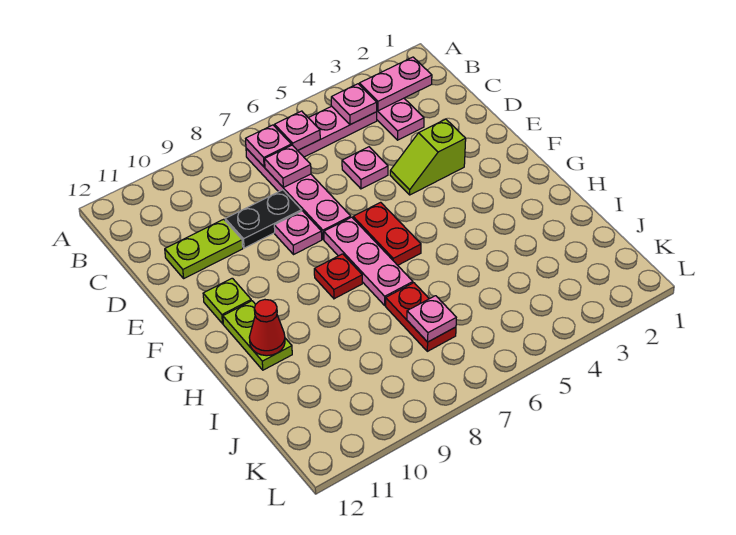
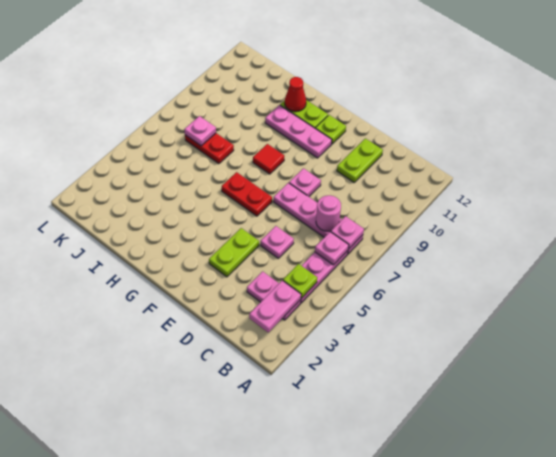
pink 1x1 plate [331,84,377,125] -> lime 1x1 plate [283,264,317,298]
pink 1x1 plate [265,145,311,188] -> pink 1x1 round brick [316,195,341,231]
black 1x2 plate [225,190,302,248] -> none
lime 1x2 slope [390,119,466,195] -> lime 1x2 plate [209,228,259,277]
pink 1x3 plate [324,217,413,305] -> pink 1x3 plate moved to [265,105,332,158]
red 1x1 plate [314,254,362,299] -> red 1x1 tile [253,144,284,174]

